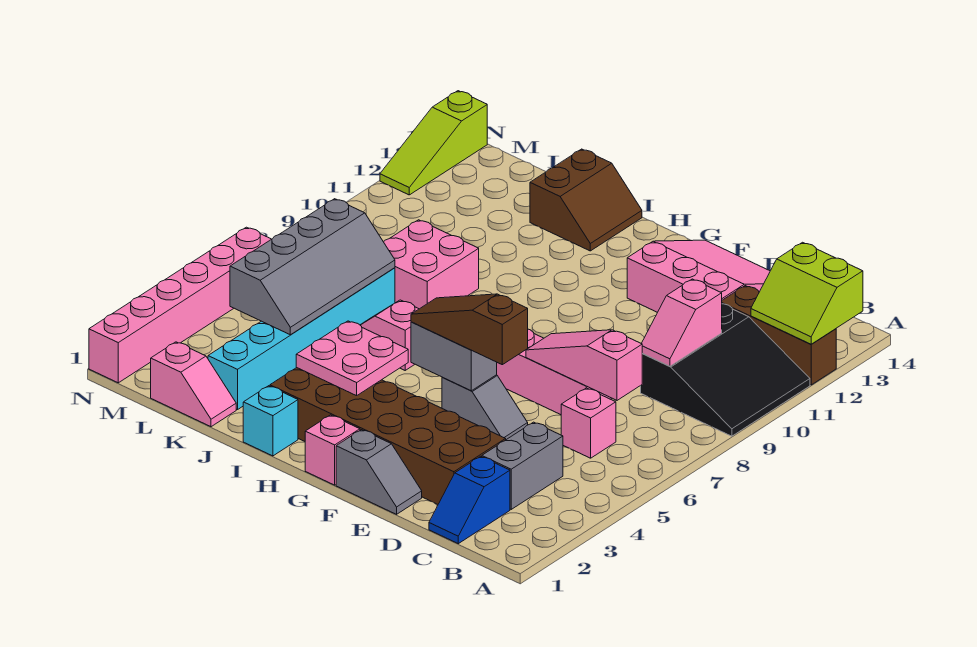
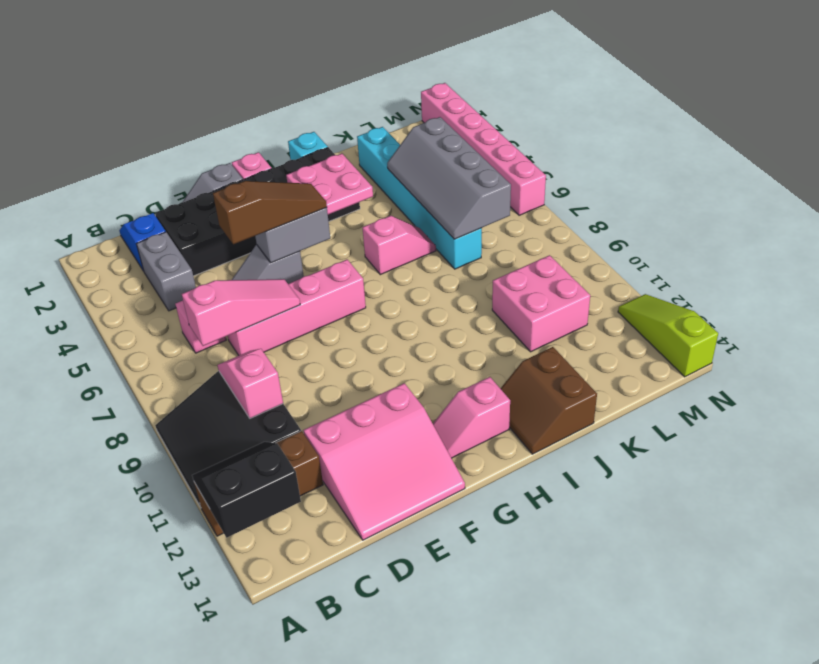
lime 2x2 slope [751,242,863,344] -> black 2x2 slope [192,442,301,538]
brown 2x6 brick [270,368,506,504] -> black 2x6 brick [155,147,360,276]
pink 2x2 brick [384,220,479,309] -> pink 2x2 brick moved to [492,255,590,352]
pink 1x2 slope [151,342,236,427] -> pink 1x2 slope moved to [433,377,510,458]

